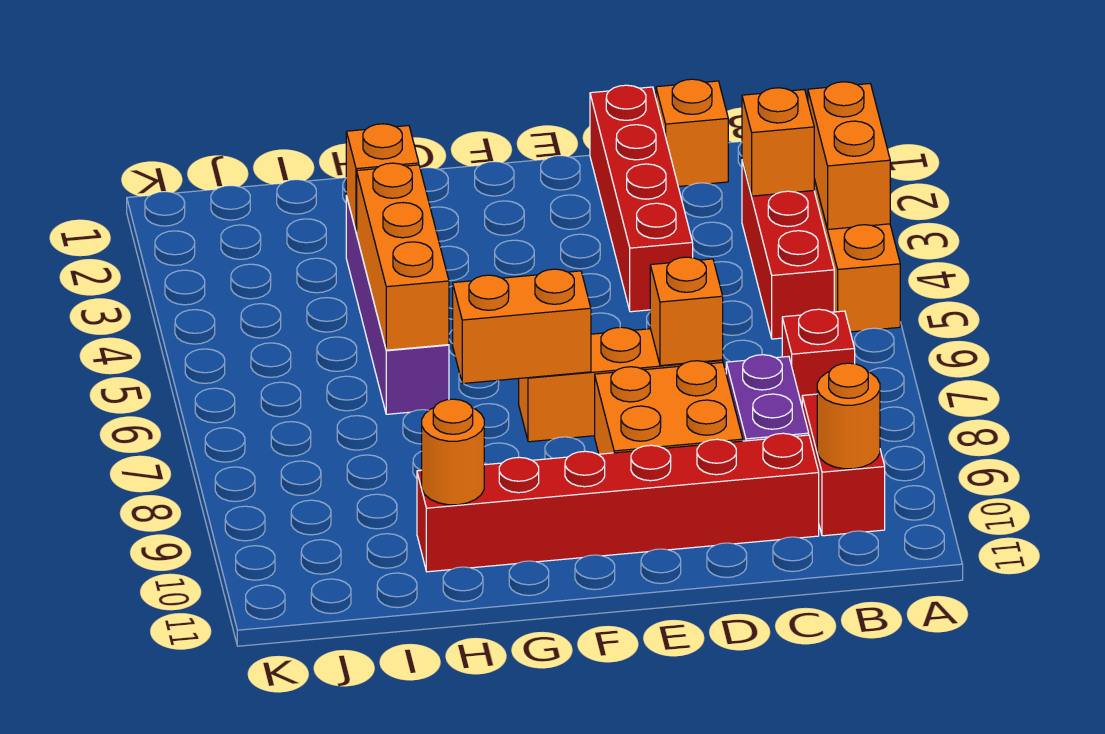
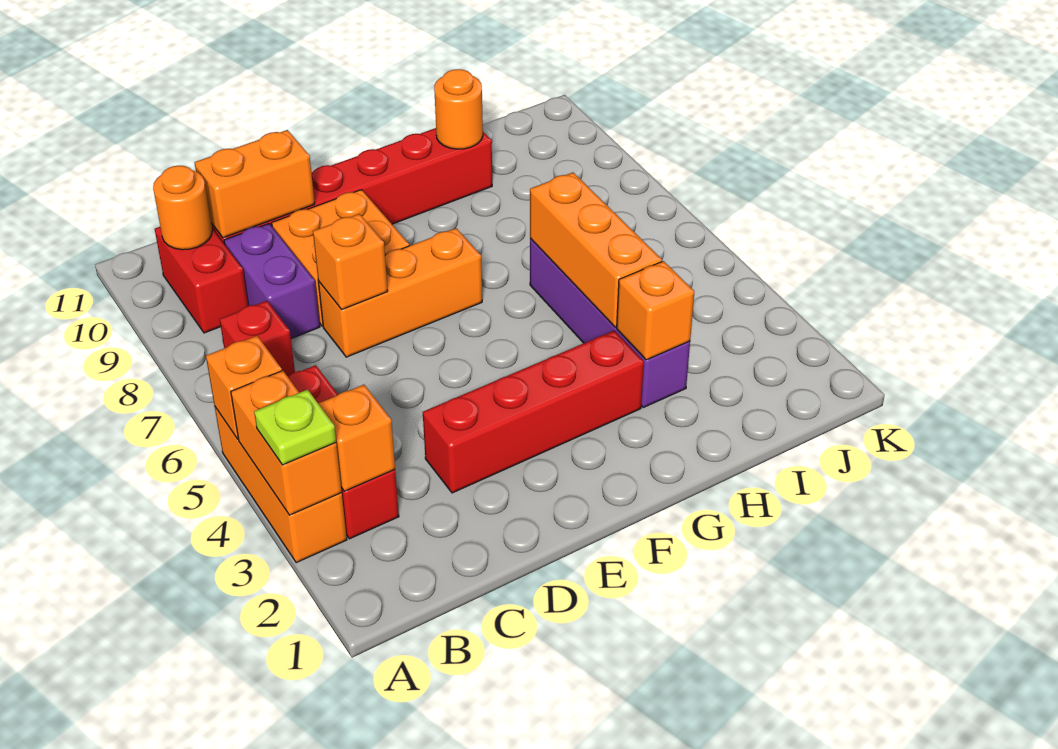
none -> lime 1x1 plate [254,390,336,465]
orange 1x1 brick [656,79,728,187] -> orange 1x1 brick moved to [206,336,282,439]
red 1x4 brick [590,85,693,312] -> red 1x4 brick turned to [423,331,644,493]
orange 1x2 brick [453,269,591,384] -> orange 1x2 brick moved to [195,130,315,238]

